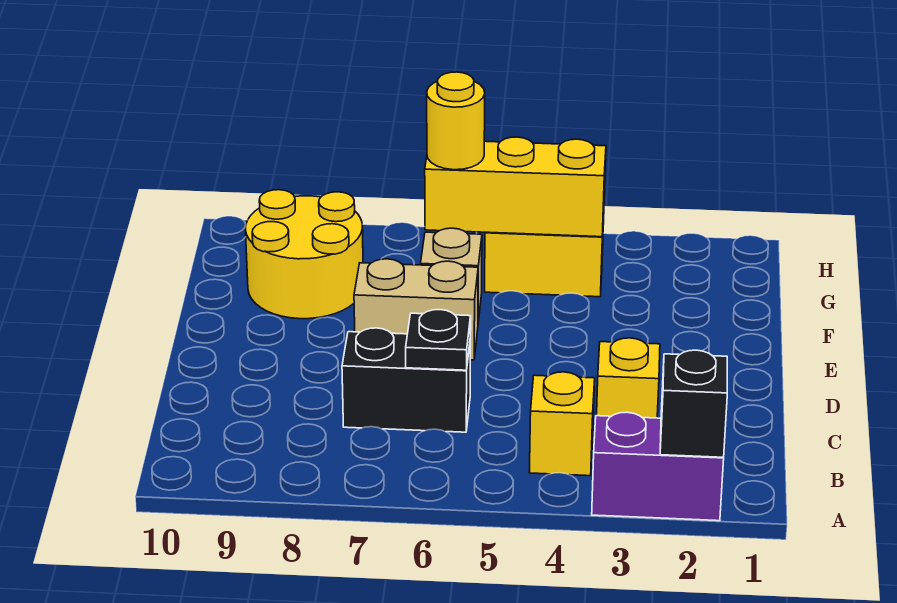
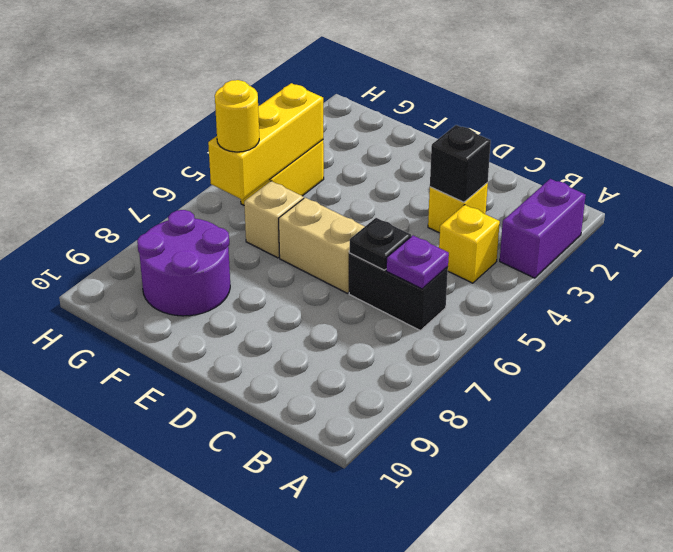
black 1x1 brick [660,350,727,457] -> black 1x1 brick moved to [430,125,491,202]
none -> purple 1x1 plate [386,236,449,289]
black 1x2 brick [342,328,470,432] -> black 1x2 brick turned to [349,253,448,330]
tan 1x2 brick [354,259,478,360] -> tan 1x2 brick turned to [279,198,365,293]
yellow 2x2 round brick [246,190,363,319] -> purple 2x2 round brick [137,210,230,316]

